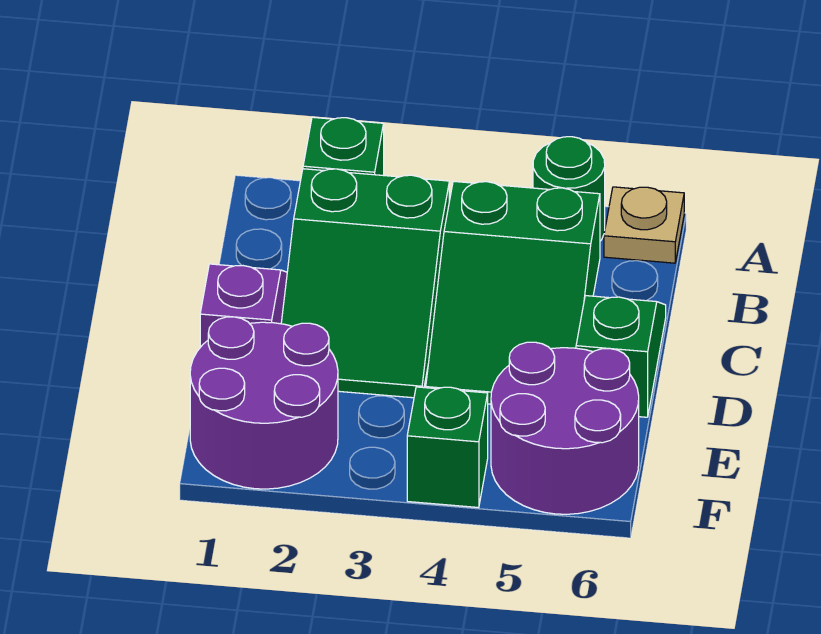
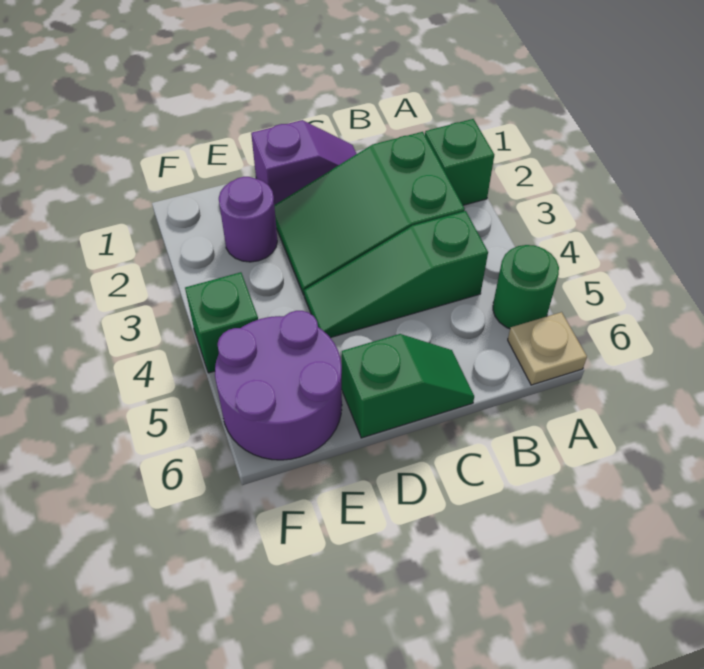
green 2x3 slope [426,181,600,404] -> green 1x3 slope [304,211,488,338]
purple 2x2 round brick [190,317,338,489] -> purple 1x1 round brick [219,177,277,262]

